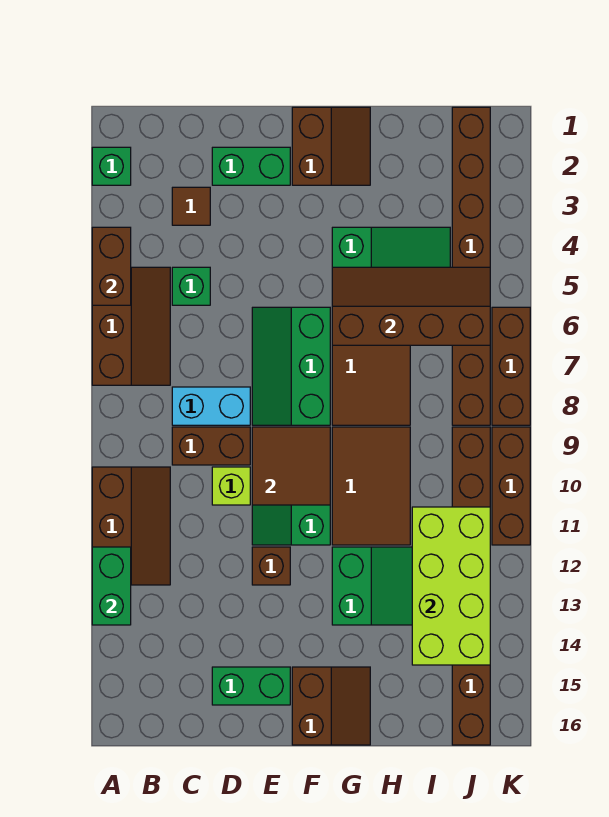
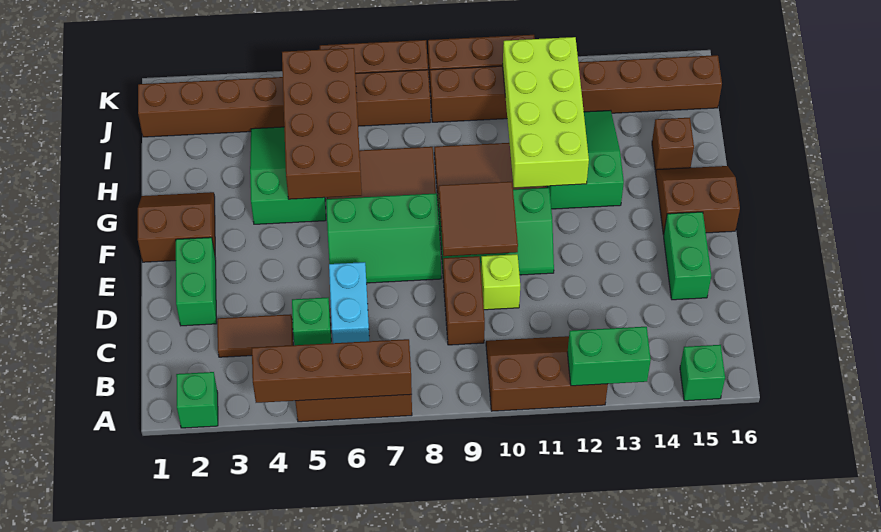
brown 1x2 brick [92,227,131,305] -> brown 1x4 brick [252,339,412,403]
none -> green 1x1 brick [680,345,725,401]
brown 1x1 tile [172,187,210,225] -> brown 1x2 tile [217,314,293,357]
cyan 1x2 brick [172,387,250,425] -> cyan 1x2 brick moved to [329,262,369,343]
brown 1x1 brick [252,547,290,585] -> brown 1x1 brick moved to [652,118,694,172]
brown 2x4 slope [332,267,490,345] -> brown 2x4 brick [282,48,362,199]
lime 2x4 brick [412,507,490,665] -> lime 2x4 brick turned to [503,37,589,188]

